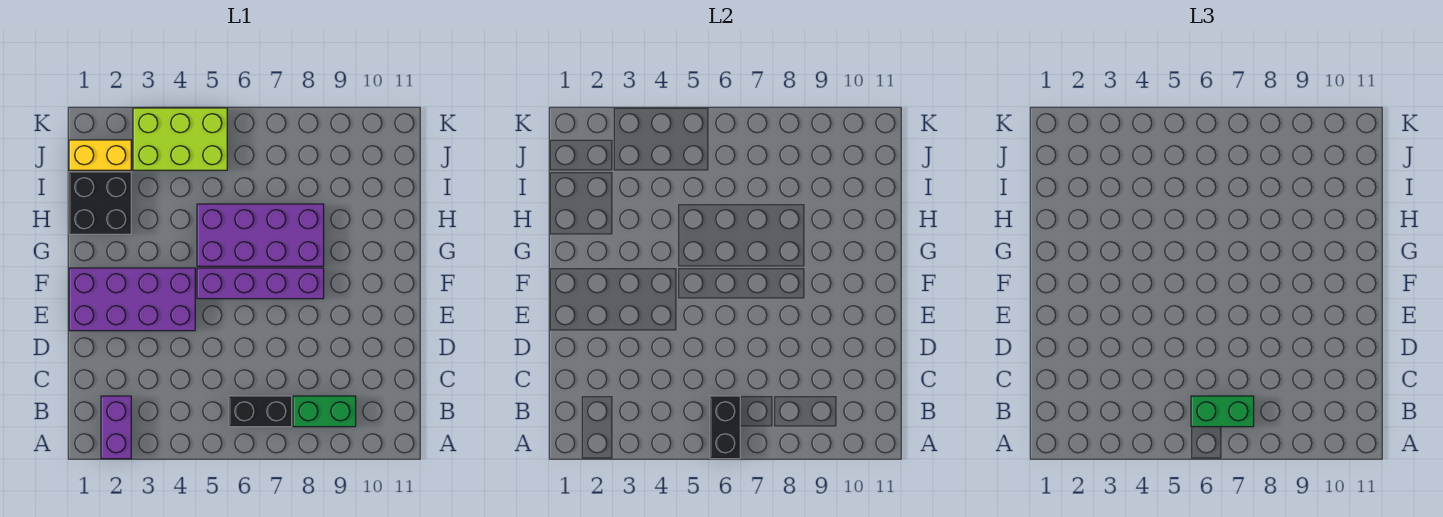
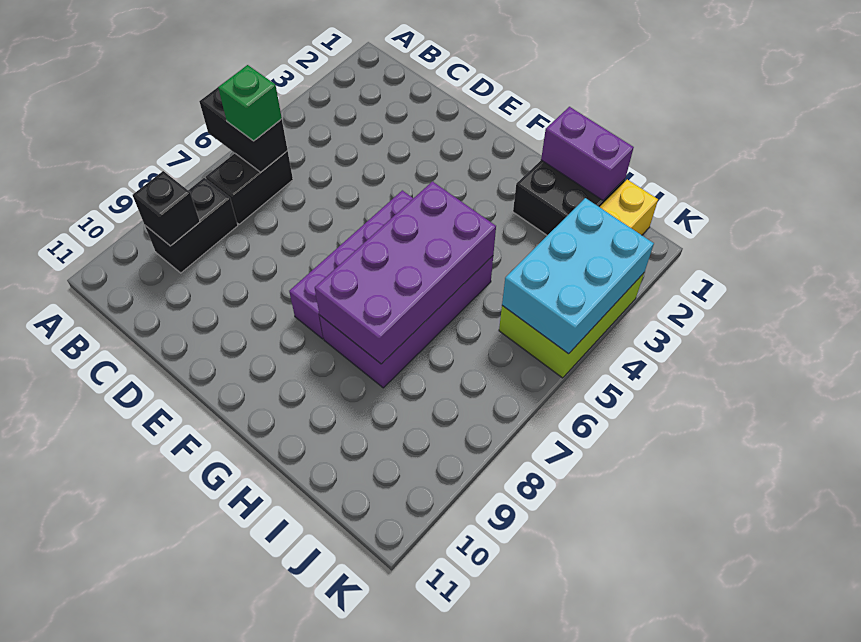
purple 1x2 brick [101,396,131,459] -> purple 1x2 brick moved to [541,107,634,200]
green 1x2 brick [1191,396,1254,427] -> green 1x1 brick [218,65,282,141]
green 1x2 brick [293,396,356,427] -> black 1x2 brick [145,178,238,273]
none -> black 1x1 brick [133,171,200,246]
purple 2x4 brick [69,268,195,331] -> purple 2x4 brick moved to [315,182,496,364]
none -> cyan 2x3 brick [502,198,654,354]

